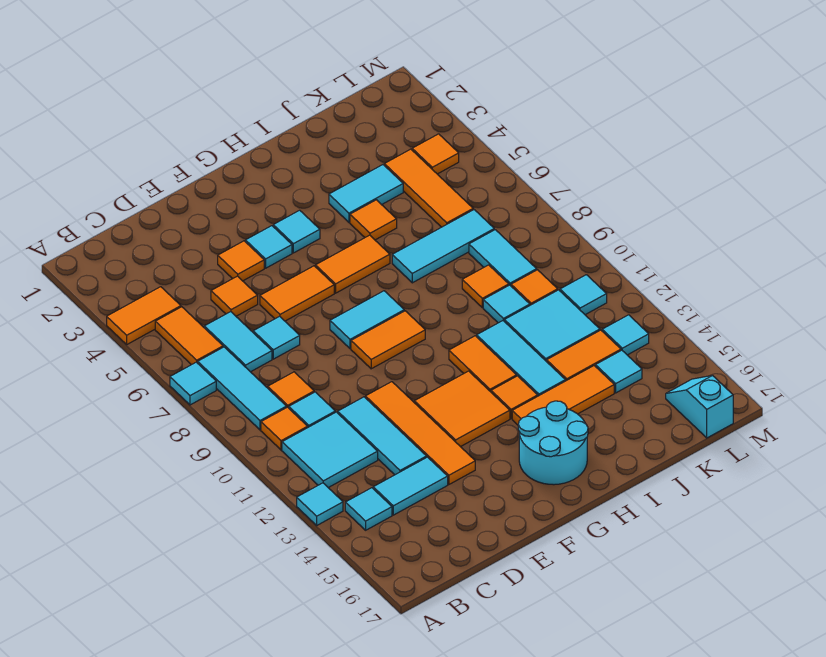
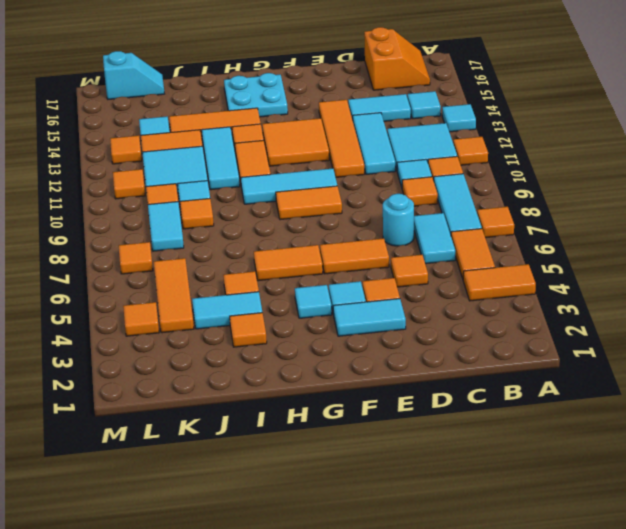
cyan 1x1 tile [170,362,216,405] -> orange 1x1 tile [477,207,514,238]
none -> orange 1x1 tile [453,137,488,165]
none -> orange 2x2 slope [364,27,430,90]
cyan 1x1 tile [253,316,300,359] -> cyan 1x1 round brick [383,194,414,246]
cyan 1x2 tile [330,291,404,349] -> cyan 1x2 tile moved to [333,299,406,336]
cyan 2x2 round brick [518,401,588,485] -> cyan 2x2 plate [224,73,288,117]
none -> orange 1x1 tile [230,313,267,347]
cyan 1x3 tile [392,210,494,283] -> cyan 1x3 tile moved to [241,168,337,204]
none -> orange 1x1 tile [119,242,153,274]
cyan 1x1 tile [560,275,607,315] -> orange 1x1 tile [113,169,145,199]
cyan 1x1 tile [602,315,649,355] -> orange 1x1 tile [110,136,142,164]
cyan 1x2 slope [666,375,733,438] -> cyan 1x2 slope turned to [103,51,164,99]

